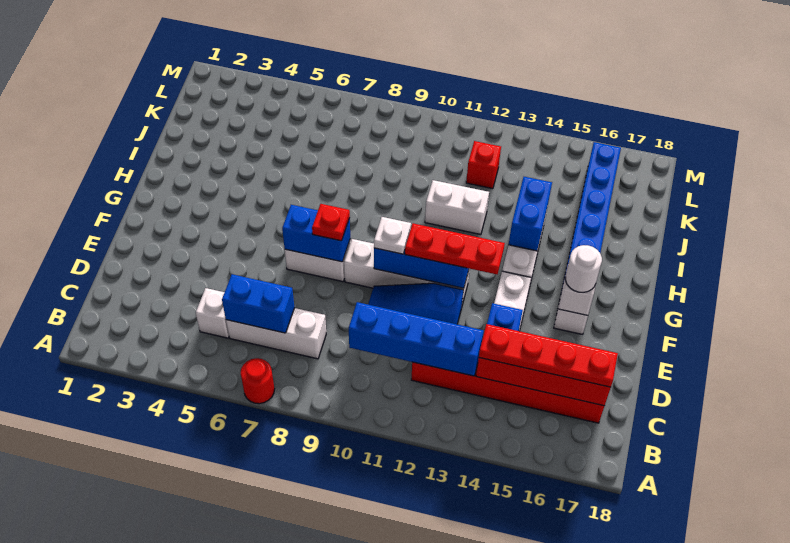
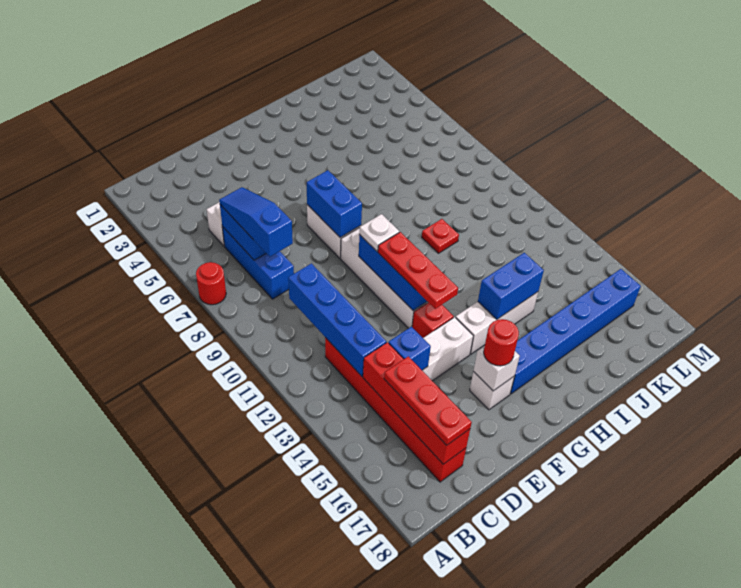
white 1x3 brick [226,308,326,359] -> blue 1x3 brick [222,226,294,299]
red 1x4 plate [479,324,618,387] -> red 1x3 plate [384,356,472,445]
blue 1x3 slope [368,283,463,324] -> blue 1x3 slope moved to [219,187,293,257]
red 1x1 plate [312,204,350,241] -> red 1x1 plate moved to [422,219,459,253]
white 1x1 round brick [565,245,602,292] -> red 1x1 round brick [484,319,519,366]
white 1x2 brick [425,180,489,235] -> none
red 1x1 brick [466,141,501,189] -> red 1x1 brick moved to [412,303,454,338]

